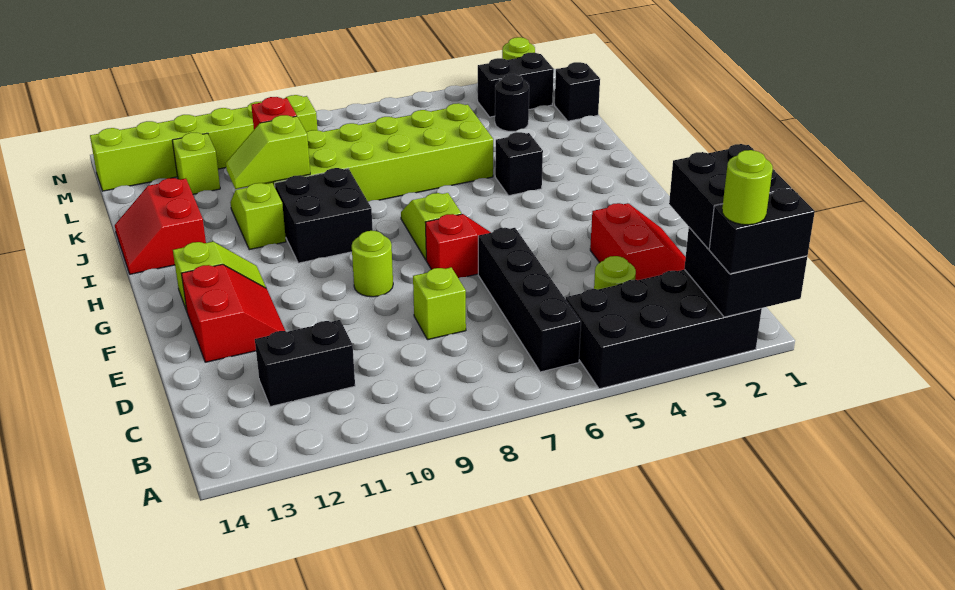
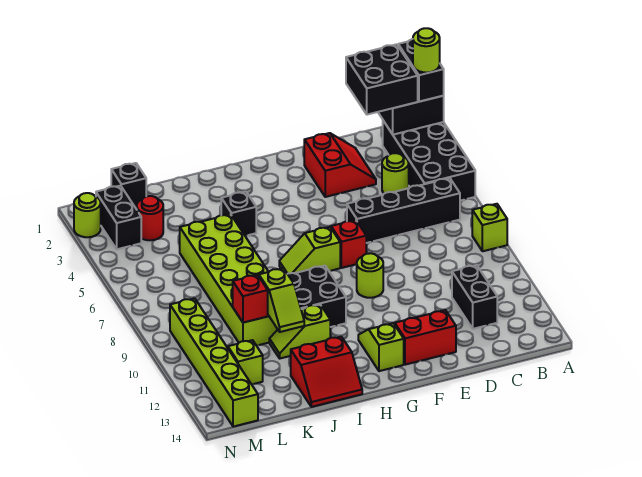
red 2x2 slope [590,203,686,280] -> red 2x2 slope turned to [304,133,376,197]
lime 1x1 brick [413,267,466,340] -> lime 1x1 brick moved to [472,204,507,251]
black 1x1 round brick [495,74,529,132] -> red 1x1 round brick [137,196,163,240]

